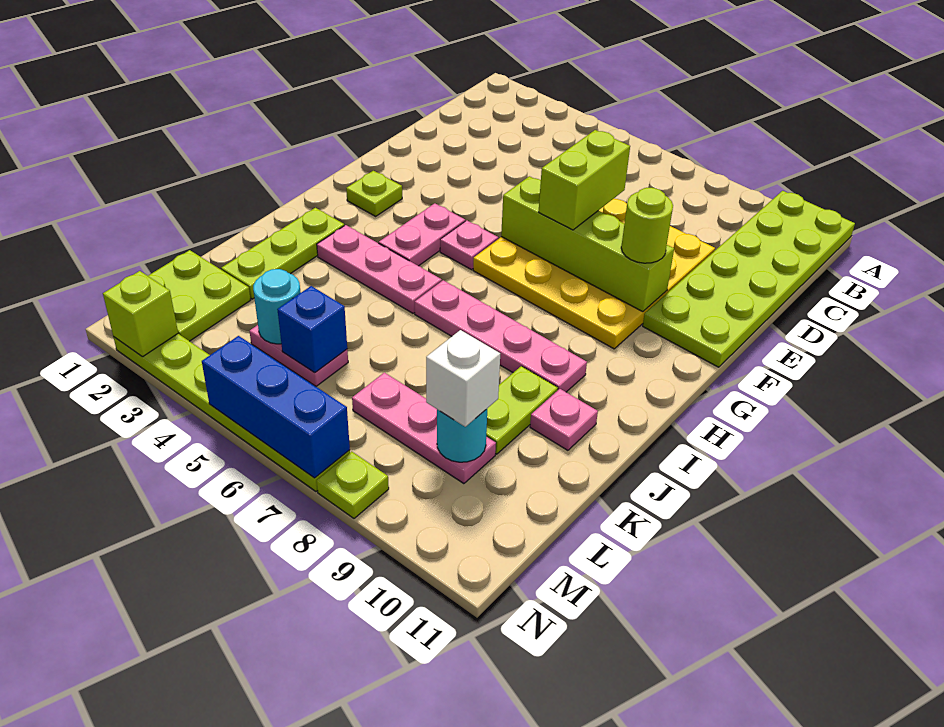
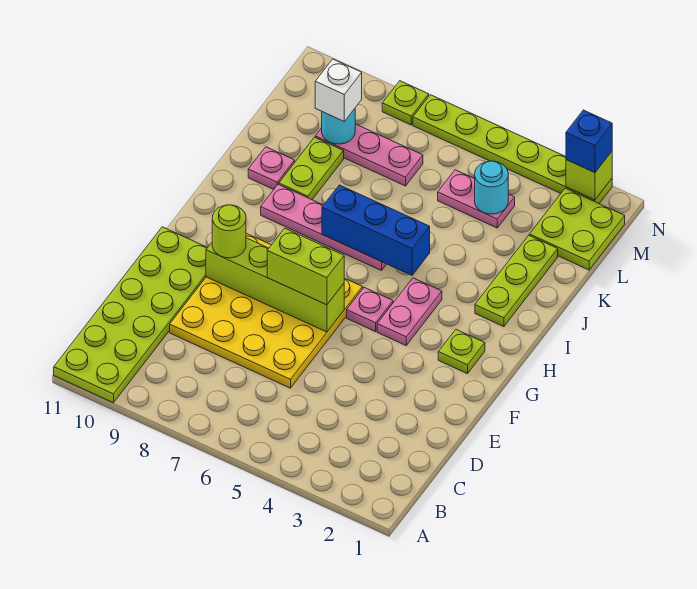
lime 1x2 brick [539,130,630,230] -> lime 1x2 brick turned to [267,228,344,305]
pink 1x3 plate [317,225,442,313] -> none
blue 1x1 brick [277,286,347,373] -> blue 1x1 brick moved to [566,110,612,173]
blue 1x3 brick [202,336,350,478] -> blue 1x3 brick moved to [322,185,430,275]

